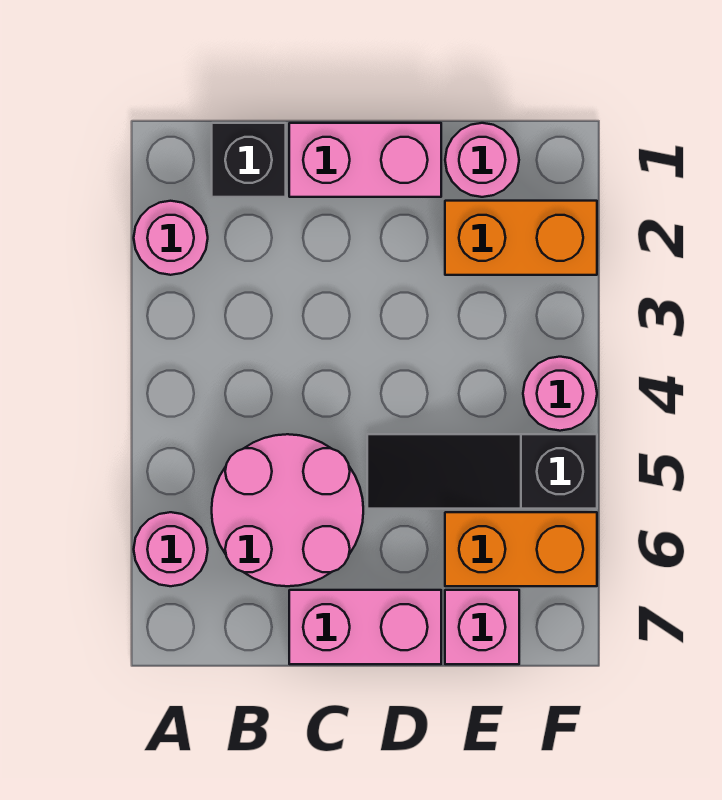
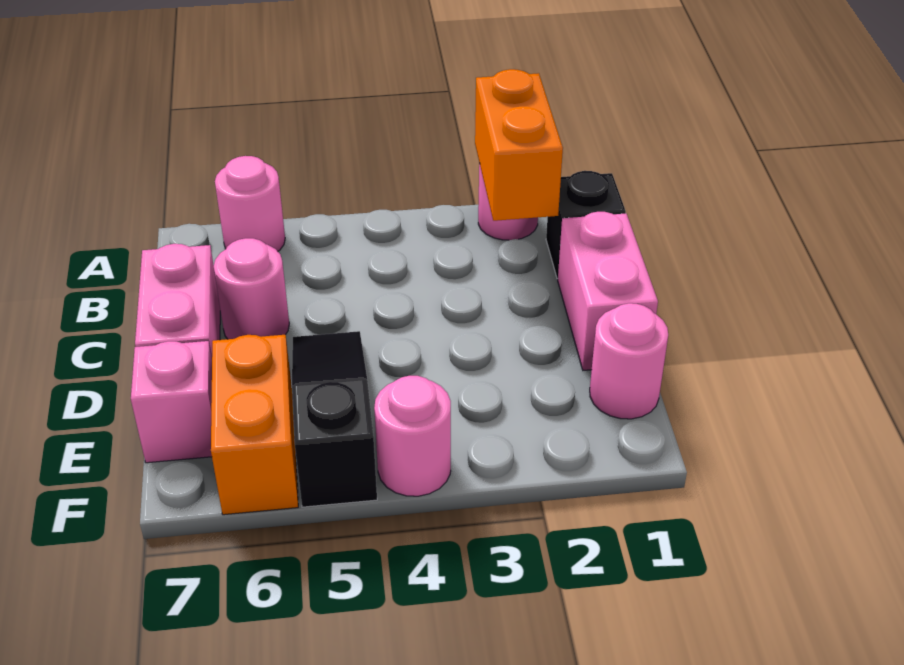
pink 2x2 round brick [212,434,363,586] -> pink 1x1 round brick [214,238,289,339]
orange 1x2 brick [445,201,597,275] -> orange 1x2 brick moved to [475,69,563,221]

